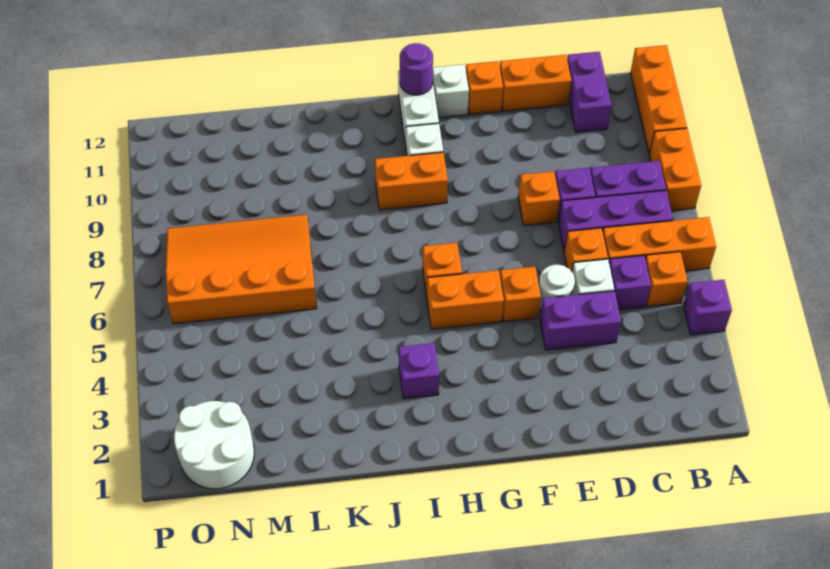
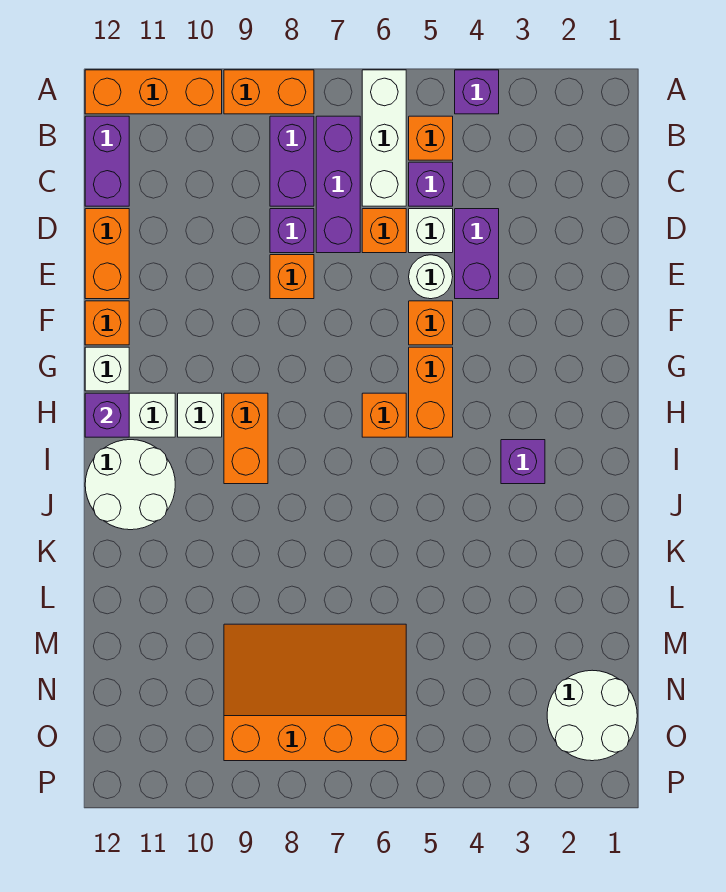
orange 1x3 brick [603,217,716,271] -> white 1x3 brick [362,70,406,206]
purple 1x2 brick [567,52,612,132] -> purple 1x2 brick turned to [85,116,129,206]
purple 1x1 round brick [400,43,433,95] -> purple 1x1 brick [85,393,129,437]
none -> white 2x2 round brick [85,440,175,530]
orange 3x4 slope [166,215,317,324] -> orange 3x4 slope turned to [224,624,406,761]

